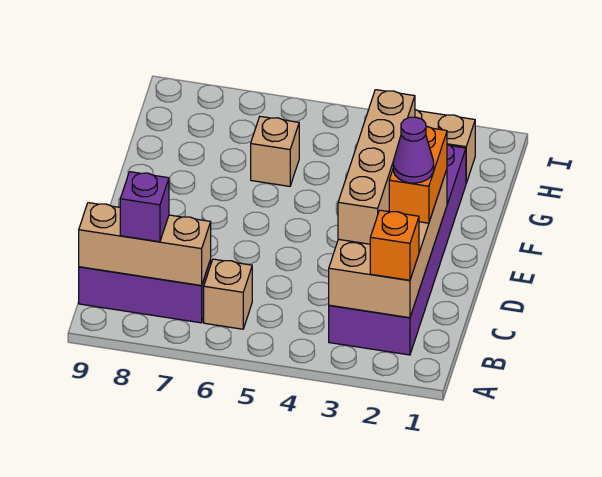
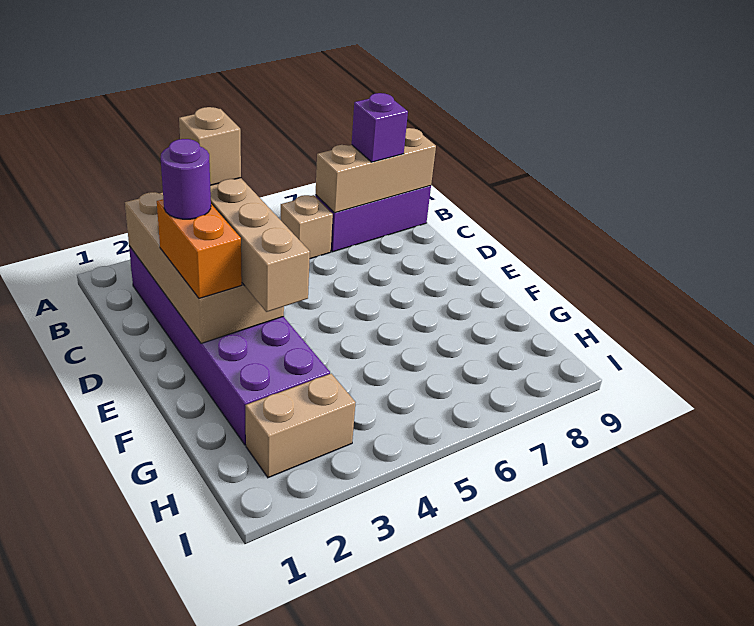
orange 1x1 brick [370,210,419,280] -> none
purple 1x1 cone [393,117,434,183] -> purple 1x1 round brick [161,139,211,219]
tan 1x1 brick [251,116,299,186] -> tan 1x1 brick moved to [179,107,241,185]

